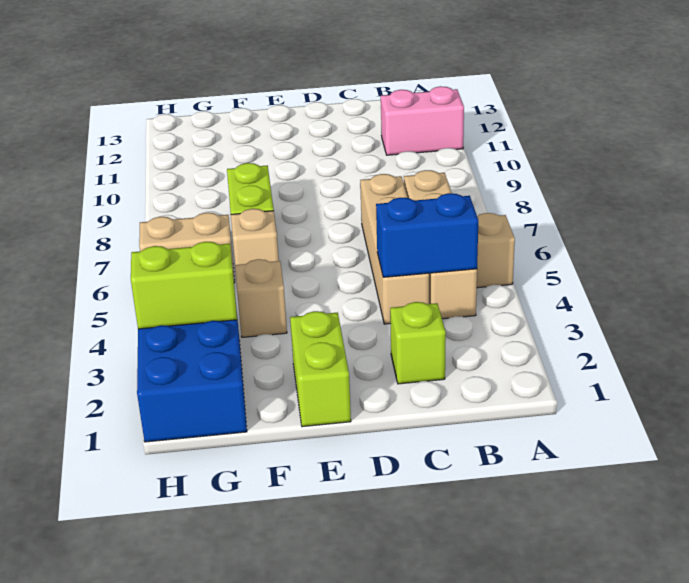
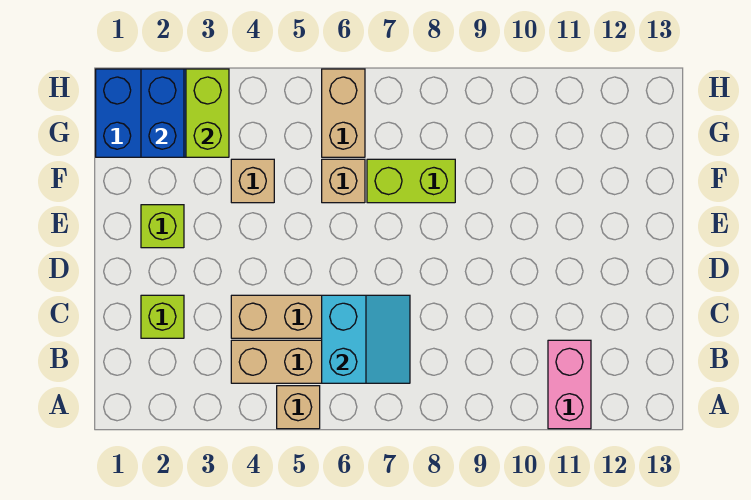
blue 1x2 brick [376,193,478,277] -> blue 1x2 brick moved to [141,69,184,157]
none -> cyan 2x2 slope [322,295,410,383]
lime 1x2 brick [290,311,351,427] -> lime 1x1 brick [141,205,184,248]

